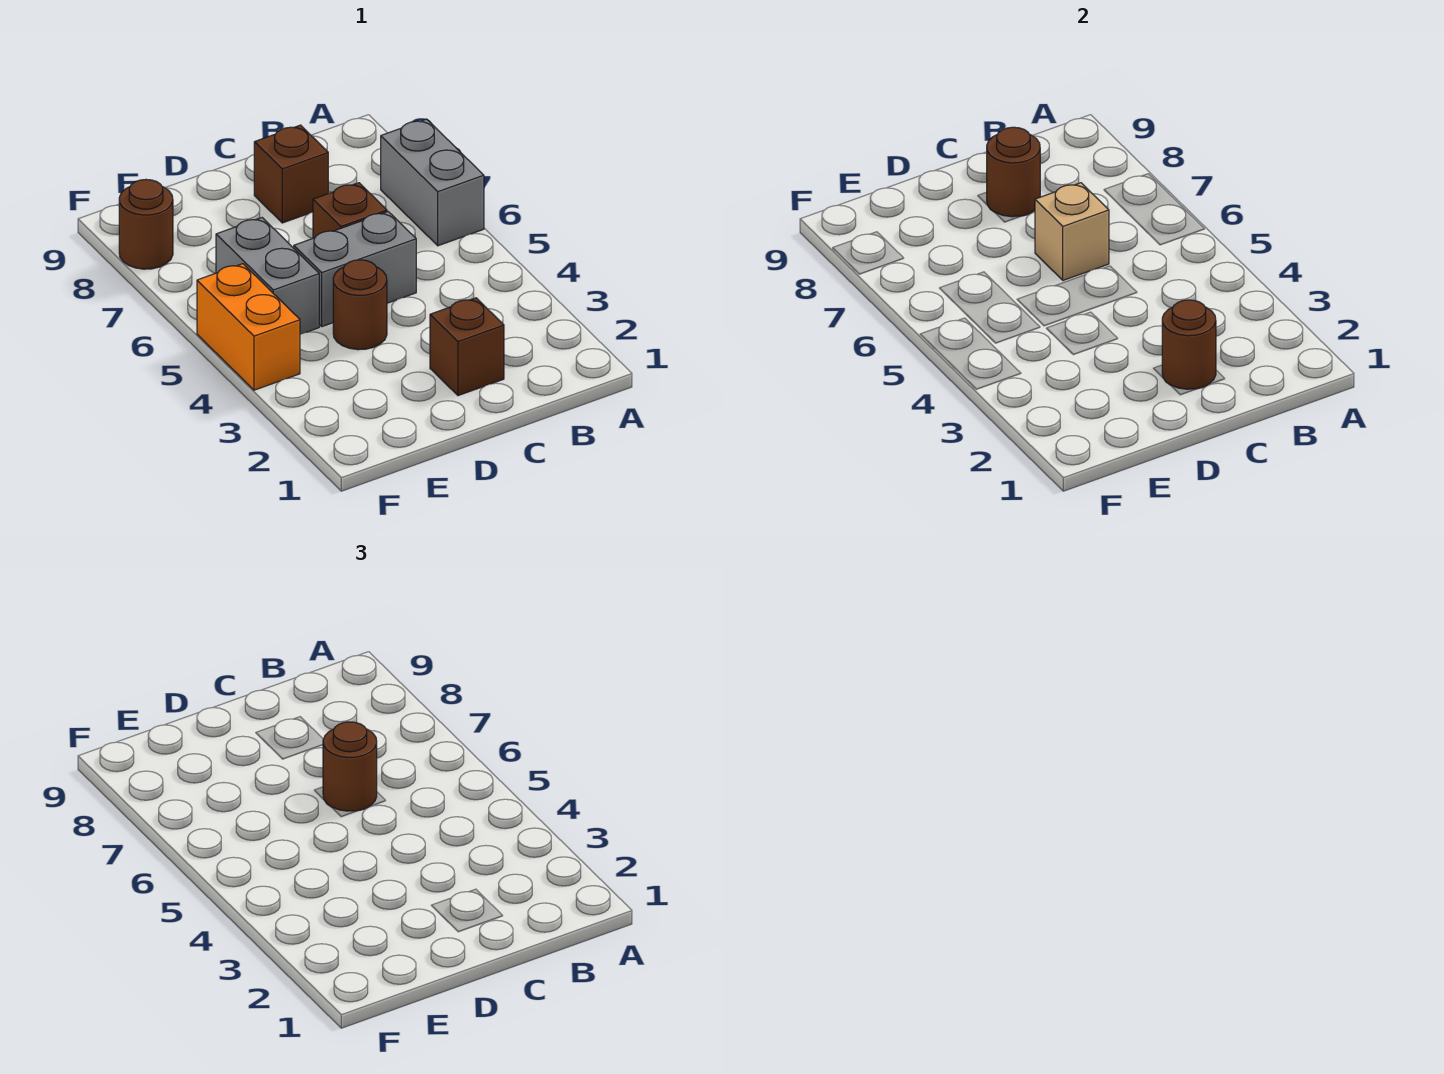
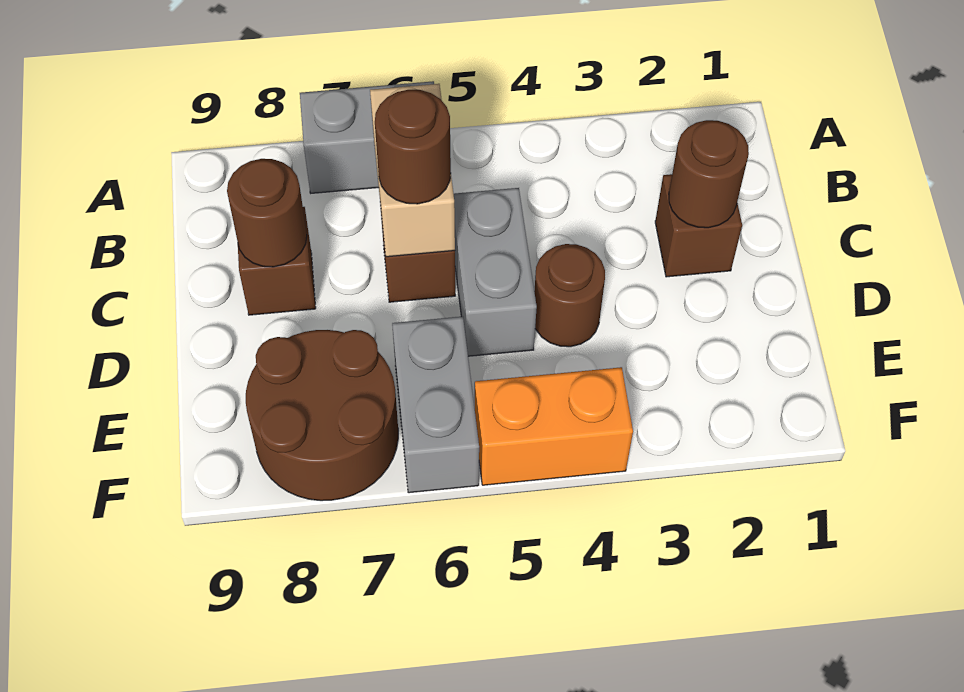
tan 1x1 brick [1035,183,1109,280] -> tan 1x2 brick [370,84,455,257]
grey 1x2 brick [216,218,319,334] -> grey 1x2 brick turned to [392,317,479,493]
brown 1x1 round brick [119,179,173,269] -> brown 2x2 round brick [246,330,398,501]

